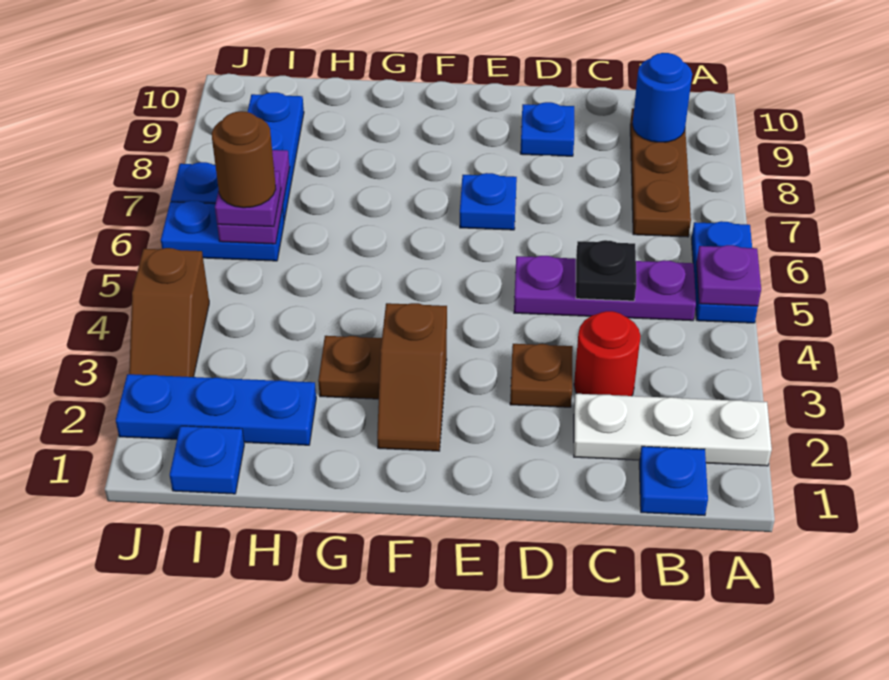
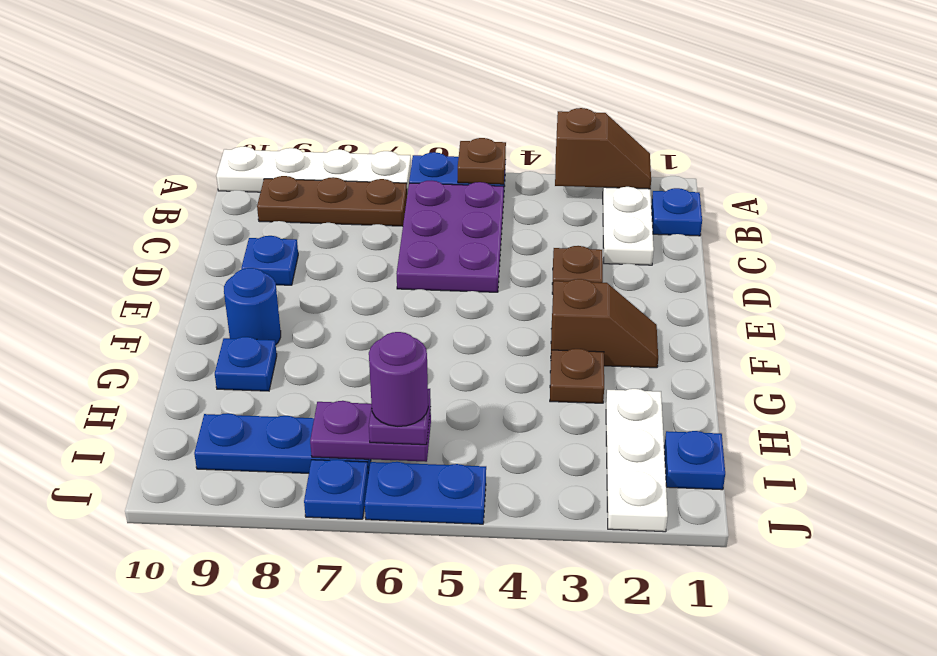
purple 1x1 plate [697,245,761,306] -> brown 1x1 plate [458,138,506,184]
none -> white 1x4 plate [216,147,411,193]
purple 1x3 plate [514,256,696,321] -> purple 2x3 plate [396,181,504,292]
blue 1x1 round brick [632,53,692,142] -> blue 1x1 round brick moved to [224,268,281,344]
red 1x1 round brick [574,311,641,396] -> none
black 1x1 plate [576,240,636,301] -> none
blue 1x1 plate [460,173,517,230] -> blue 1x1 plate moved to [215,337,277,391]
blue 1x3 plate [116,374,316,445] -> white 1x3 plate [606,389,668,532]
blue 1x2 plate [161,201,284,261] -> blue 1x2 plate turned to [365,462,486,524]
brown 1x1 round brick [212,111,276,208] -> purple 1x1 round brick [369,332,428,426]
brown 1x2 slope [129,248,209,377] -> brown 1x2 slope moved to [555,108,651,189]

